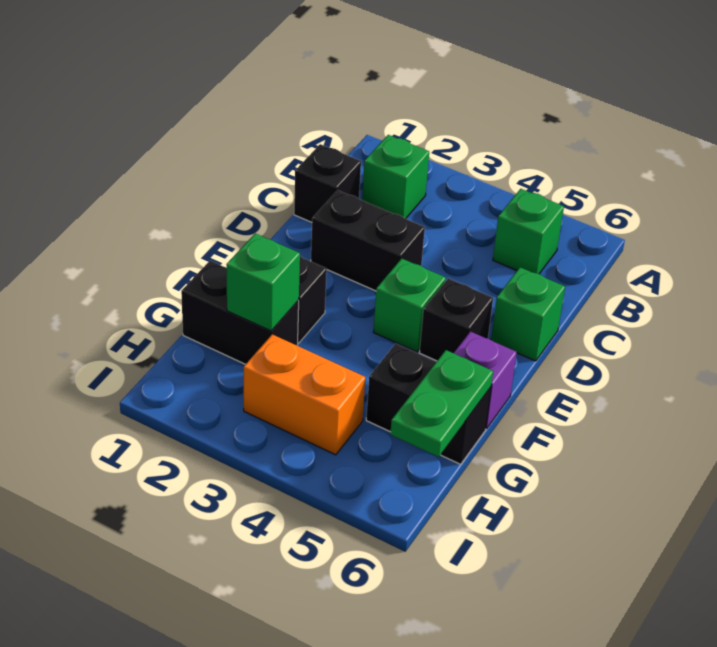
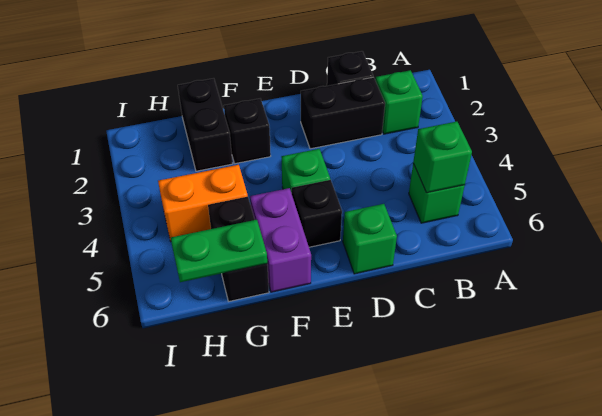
black 1x2 brick [311,190,425,291] -> black 1x2 brick turned to [301,77,385,149]
purple 1x1 brick [454,332,517,429] -> purple 1x2 brick [250,188,311,292]
green 1x1 brick [226,233,300,331] -> green 1x1 brick moved to [413,122,472,193]
orange 1x2 brick [244,334,365,455] -> orange 1x2 brick turned to [158,165,248,241]

